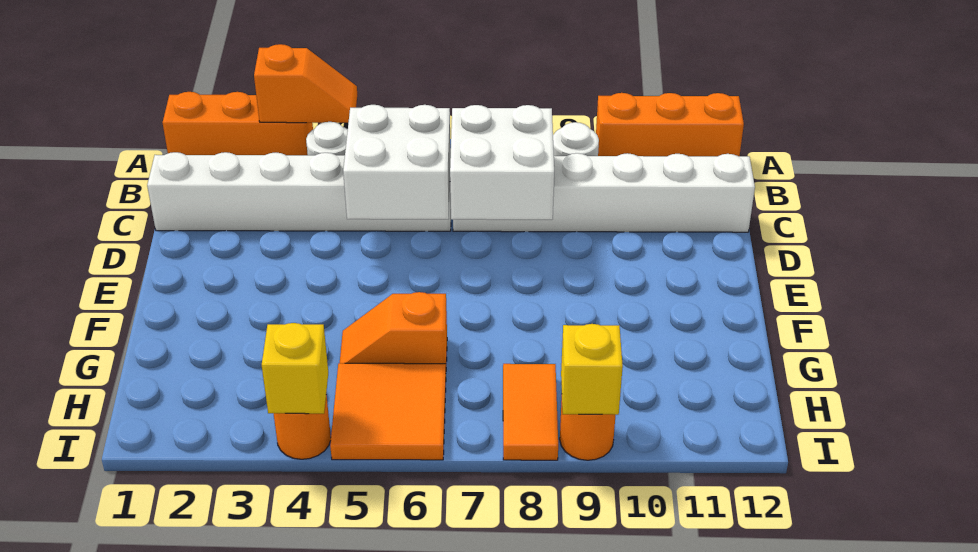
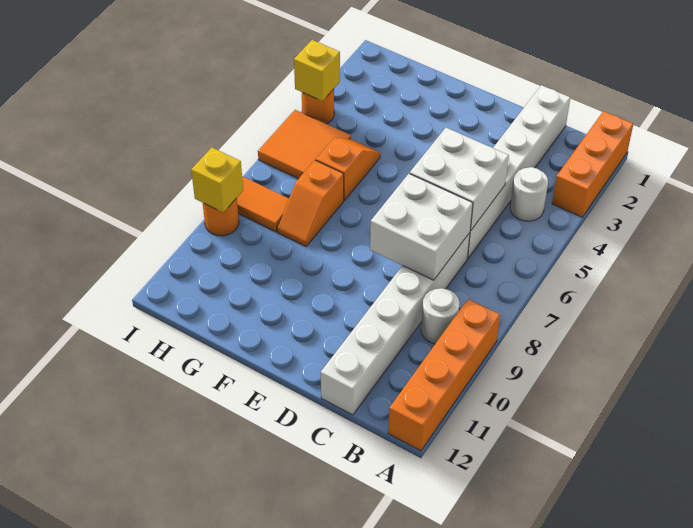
orange 1x2 slope [254,44,357,123] -> orange 1x2 slope moved to [277,160,344,246]
orange 1x3 brick [596,93,744,156] -> orange 1x4 brick [388,299,500,451]

